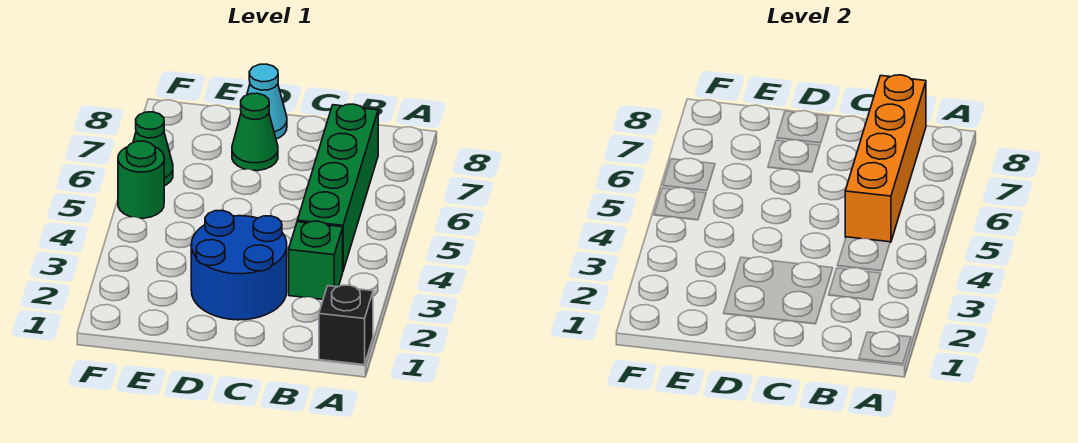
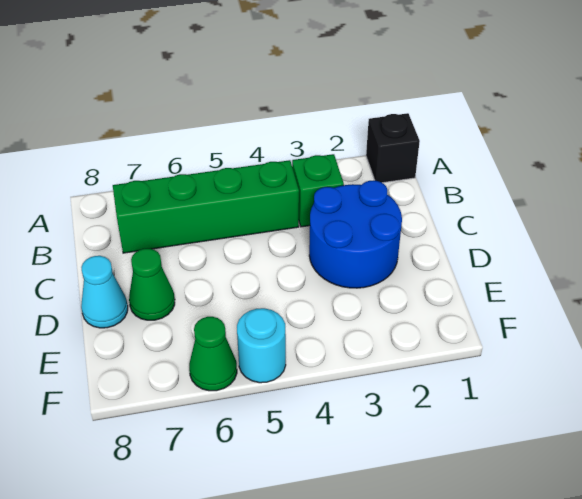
orange 1x4 brick [845,75,926,242] -> none
green 1x1 round brick [118,141,164,218] -> cyan 1x1 round brick [237,308,286,383]

